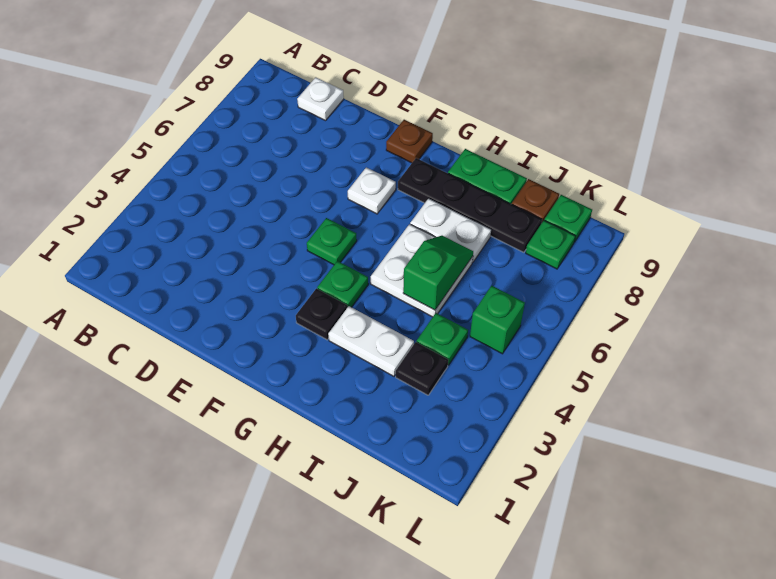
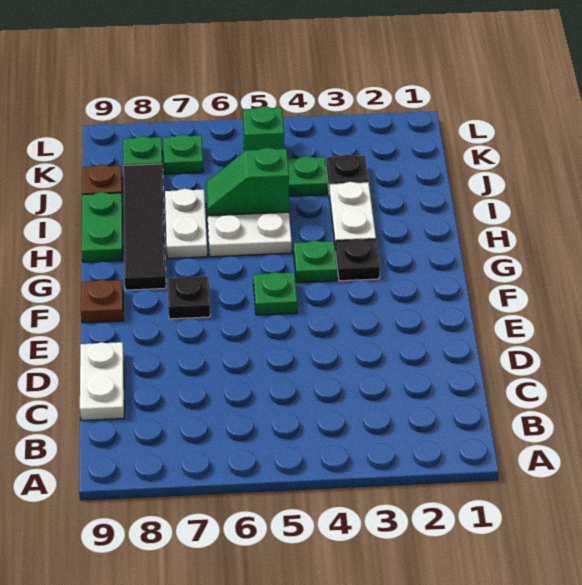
white 1x1 plate [297,77,344,121] -> white 1x2 plate [80,342,124,421]
white 1x1 plate [348,167,396,214] -> black 1x1 plate [168,276,210,319]
black 1x4 plate [398,158,542,252] -> black 1x4 tile [123,164,166,290]
green 1x1 plate [544,195,592,242] -> green 1x1 plate moved to [163,134,203,174]

